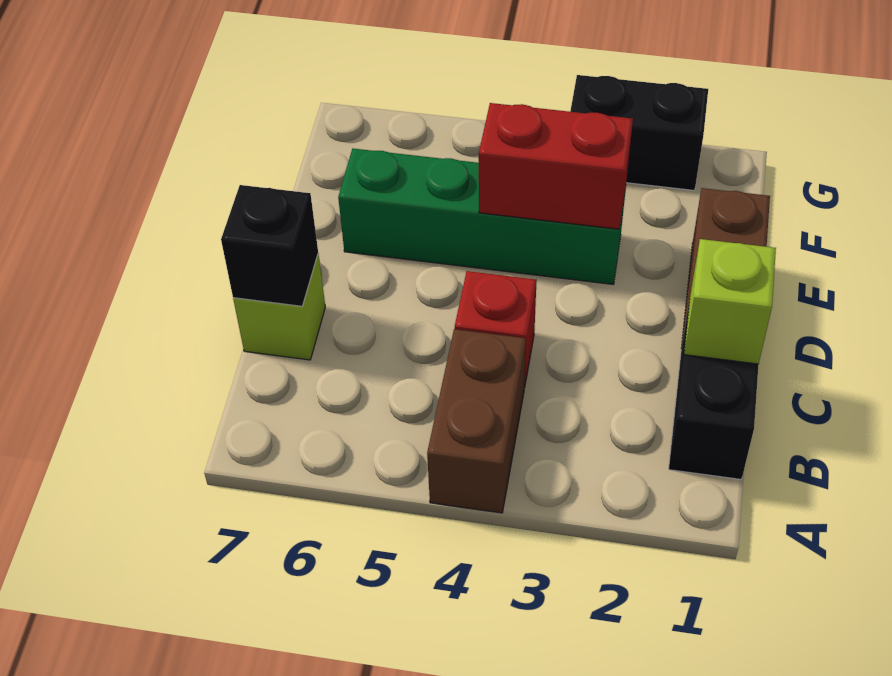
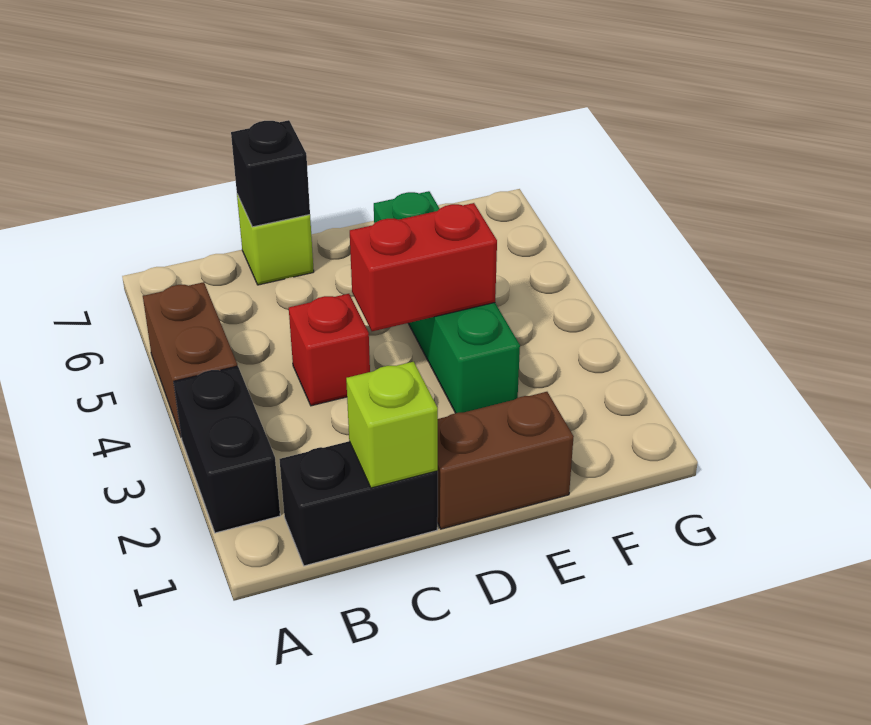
brown 1x2 brick [427,329,526,513] -> brown 1x2 brick turned to [143,282,237,436]
red 1x2 brick [479,103,633,229] -> red 1x2 brick turned to [350,203,497,331]
black 1x2 brick [570,75,708,190] -> black 1x2 brick moved to [174,366,280,533]

